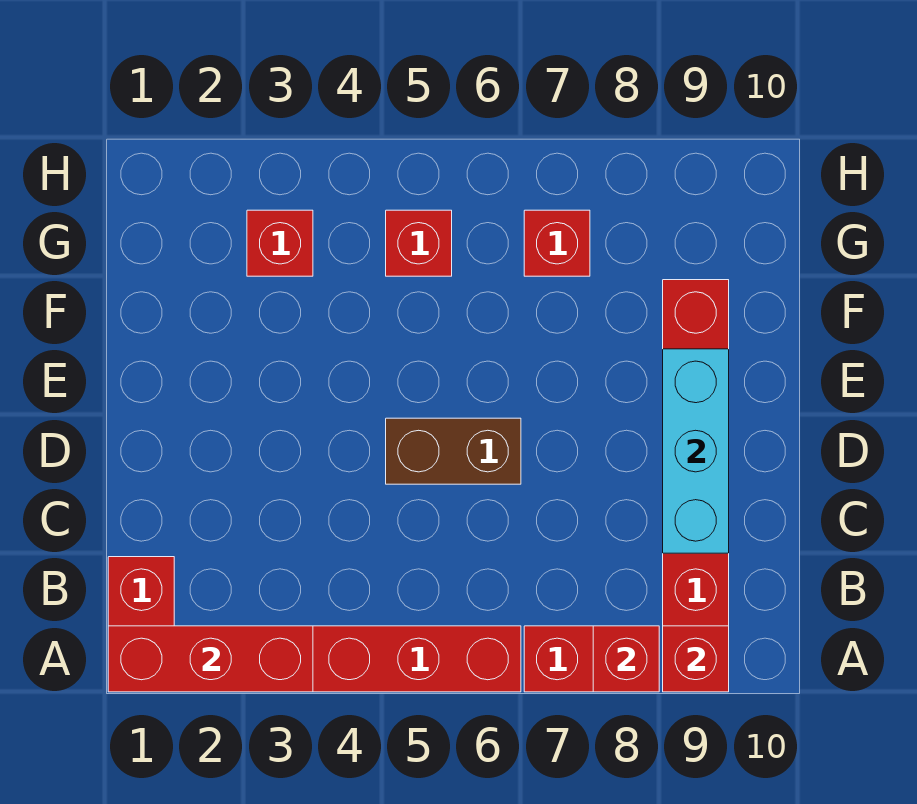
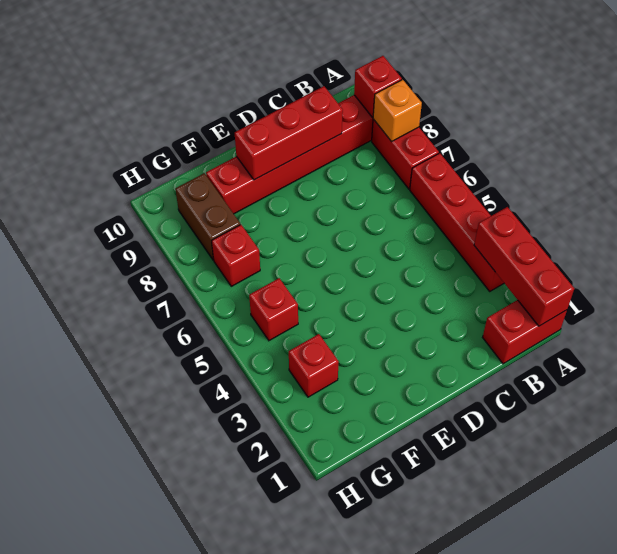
red 1x1 brick [593,626,659,692] -> orange 1x1 brick [373,80,422,142]
cyan 1x3 brick [663,349,729,553] -> red 1x3 brick [235,86,343,180]
brown 1x2 brick [386,418,521,484] -> brown 1x2 brick moved to [175,173,240,260]

